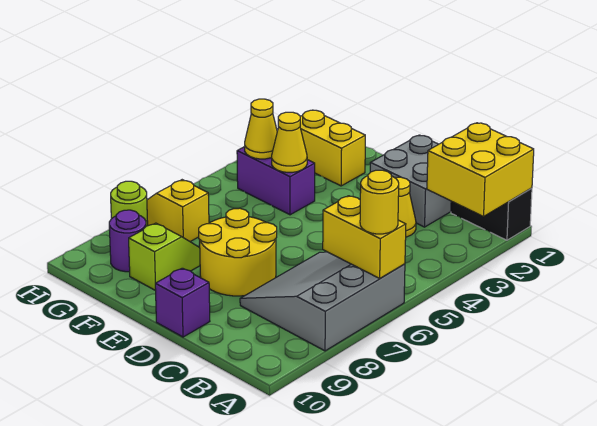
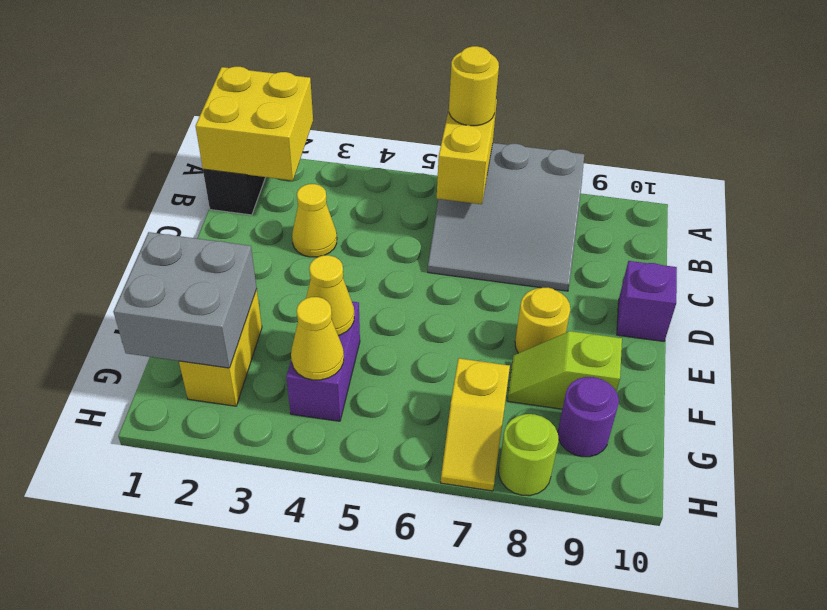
grey 2x2 brick [370,135,451,227] -> grey 2x2 brick moved to [113,232,257,368]
yellow 2x2 round brick [199,208,277,296] -> yellow 1x1 round brick [515,288,570,353]

